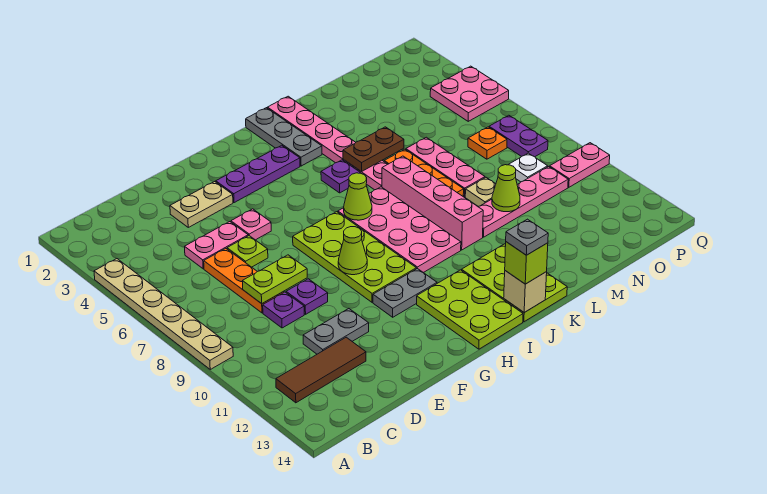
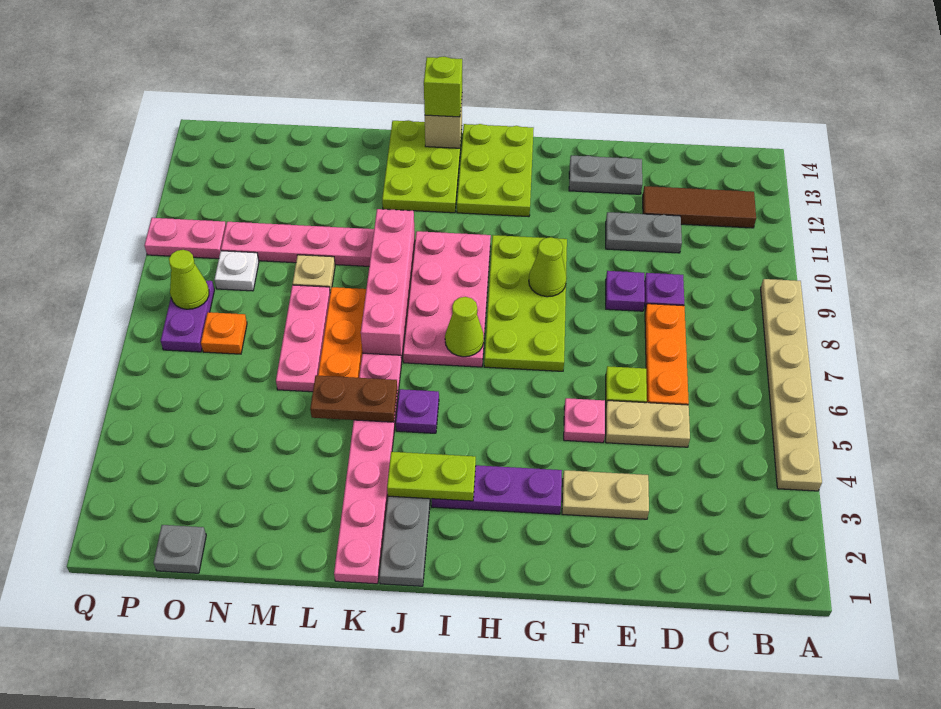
pink 1x2 plate [185,222,248,269] -> tan 1x2 plate [606,401,690,447]
lime 1x2 plate [242,255,307,304] -> lime 1x2 plate moved to [387,452,476,501]
grey 1x2 plate [373,268,437,317] -> grey 1x2 plate moved to [569,155,642,194]
grey 1x1 plate [506,219,548,255] -> grey 1x1 plate moved to [154,525,206,573]
lime 1x1 cone [492,165,520,212] -> lime 1x1 cone moved to [169,250,209,309]
pink 2x2 plate [430,66,509,121] -> none

